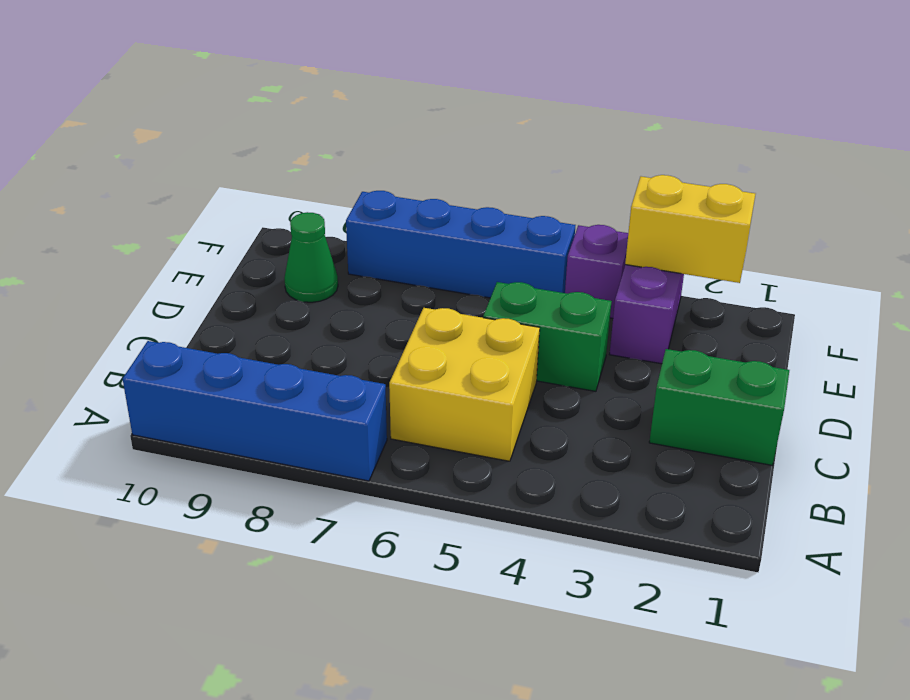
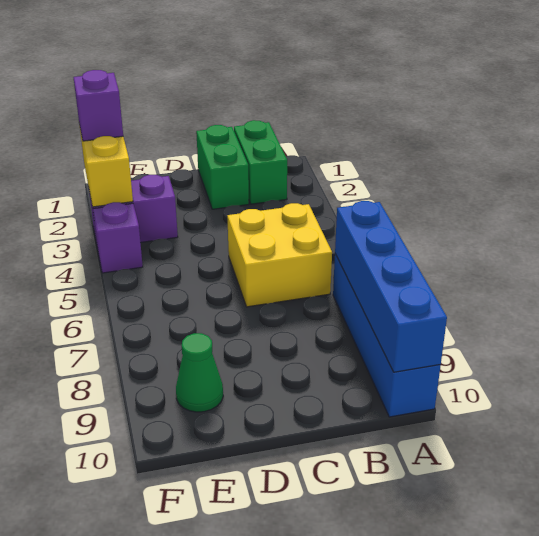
green 1x2 brick [483,282,612,391] -> green 1x2 brick moved to [234,120,287,204]
none -> purple 1x1 brick [73,70,123,141]
blue 1x4 brick [346,191,575,298] -> blue 1x4 brick moved to [335,201,447,372]

